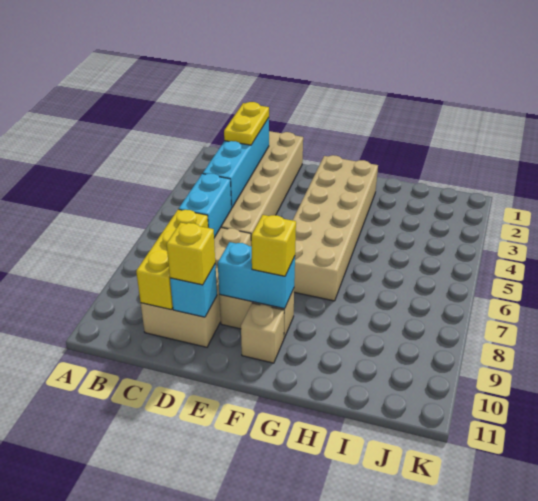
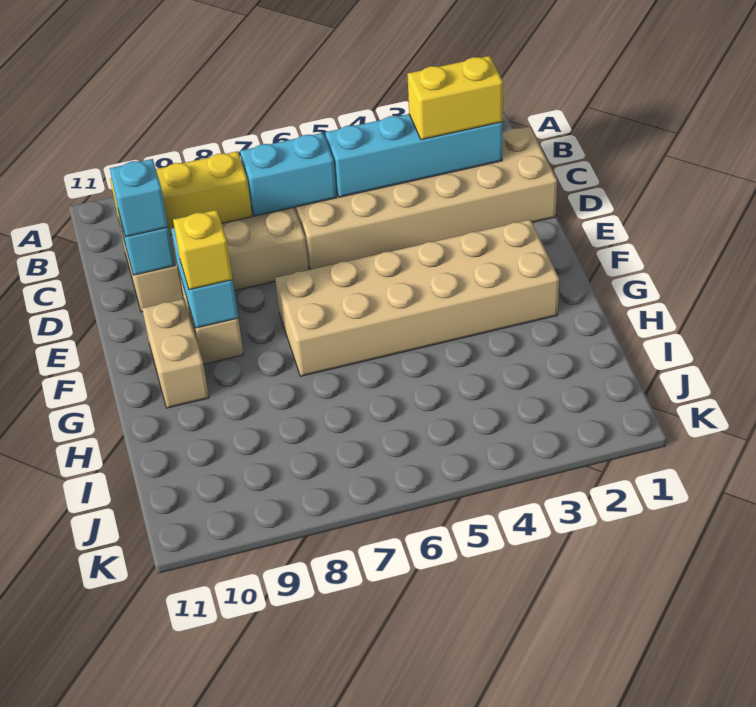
yellow 1x2 plate [224,102,269,145] -> yellow 1x2 brick [407,56,503,140]
yellow 1x1 brick [167,223,215,285] -> cyan 1x1 brick [110,159,168,237]
tan 1x1 brick [241,303,284,363] -> tan 1x2 brick [142,299,209,408]

